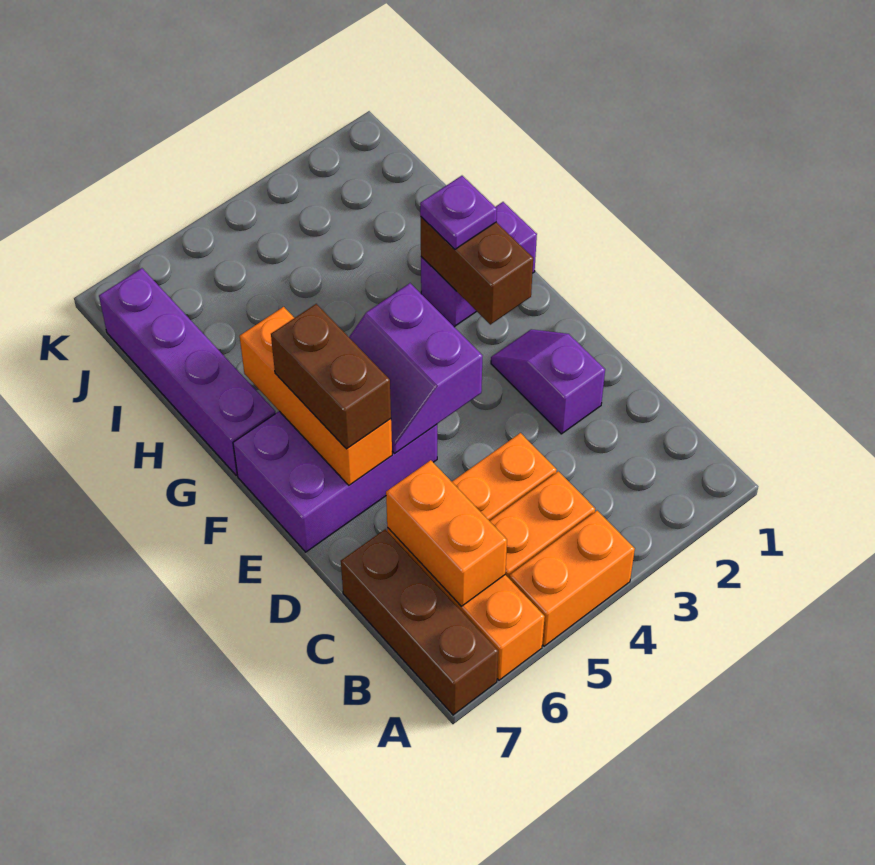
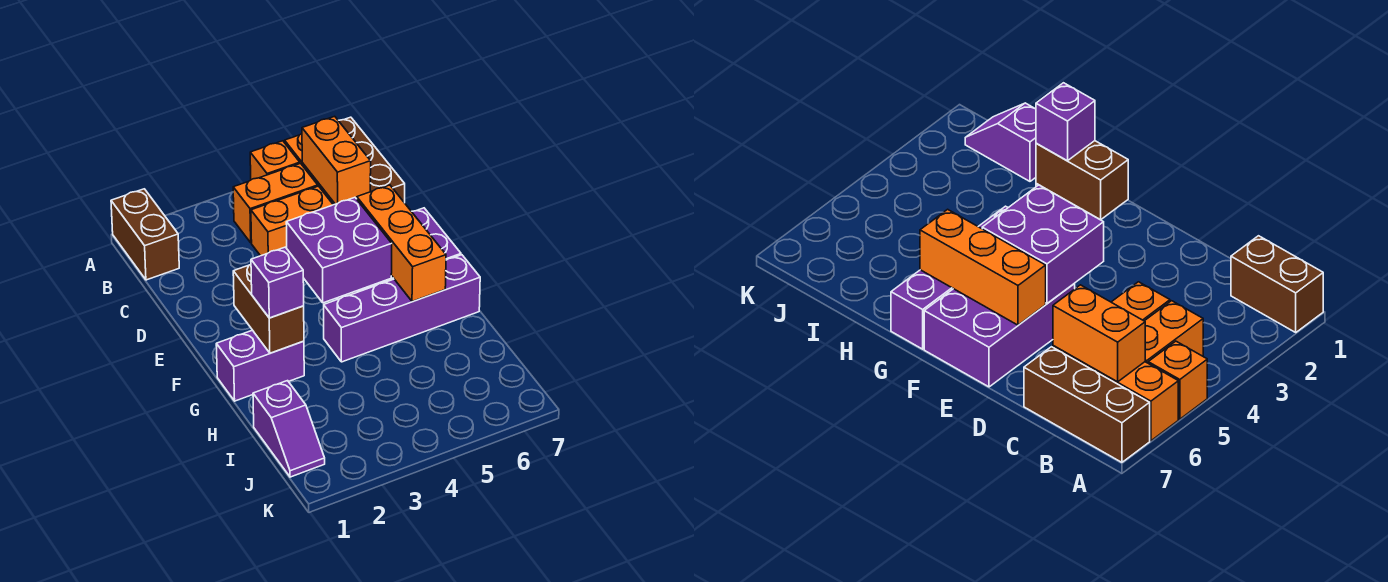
orange 1x2 brick [509,511,635,646] -> orange 1x1 brick [250,141,300,180]
purple 1x2 slope [491,329,605,434] -> purple 1x2 slope moved to [253,381,325,477]
purple 2x2 slope [349,283,483,454] -> purple 2x2 brick [286,197,392,303]
brown 1x2 brick [271,304,391,449] -> brown 1x2 brick moved to [111,189,179,280]
purple 1x1 plate [420,176,497,249] -> purple 1x1 brick [251,247,304,318]
purple 1x4 brick [99,268,275,475] -> purple 1x4 brick turned to [324,255,480,362]

